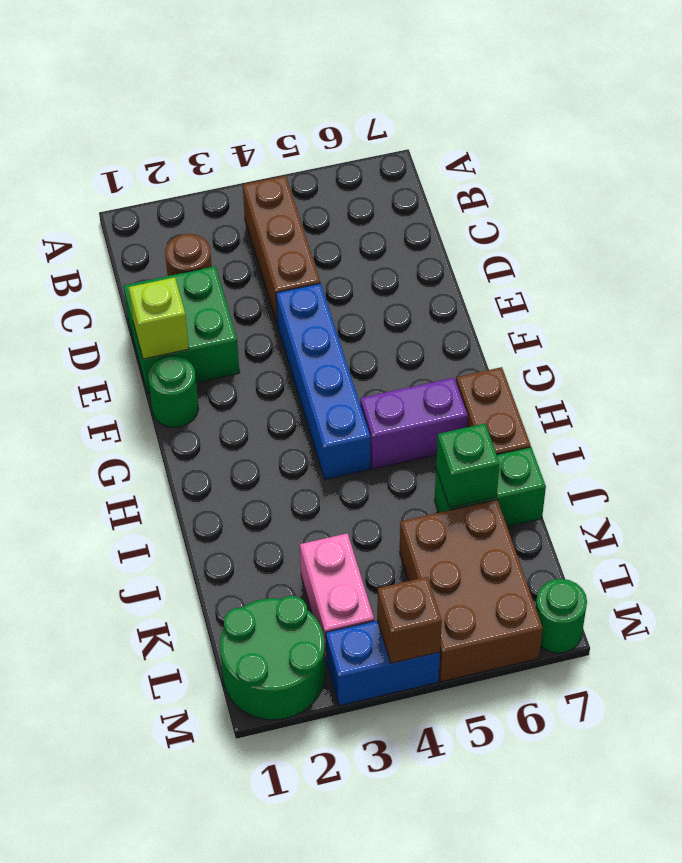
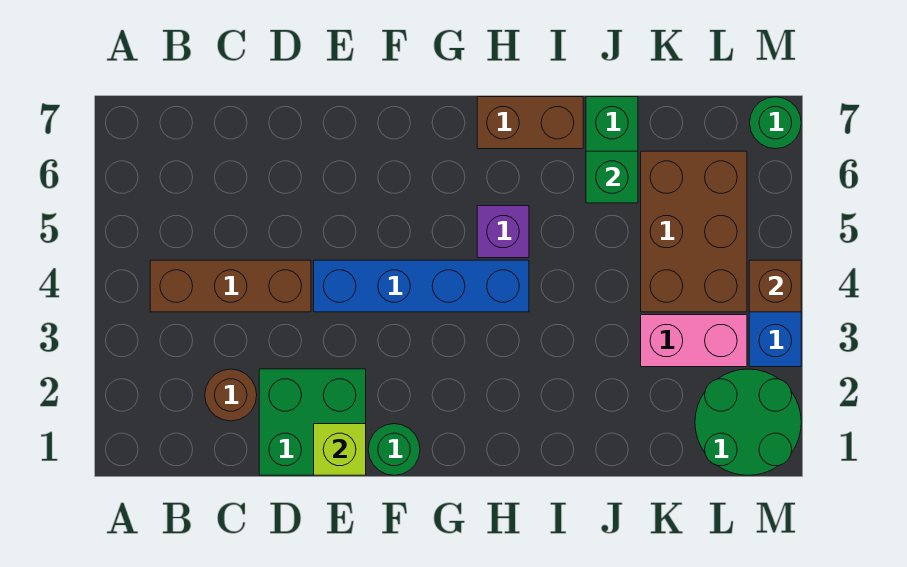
purple 1x2 brick [360,378,468,469] -> purple 1x1 brick [477,206,529,258]
brown 2x3 brick [400,500,543,682] -> brown 2x3 brick turned to [641,151,747,312]

